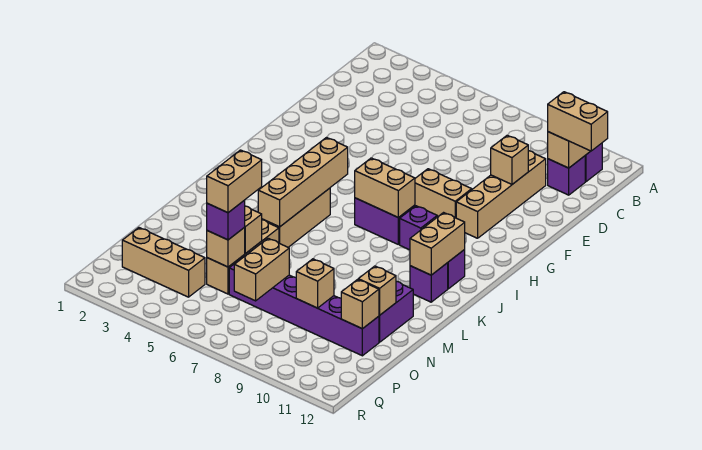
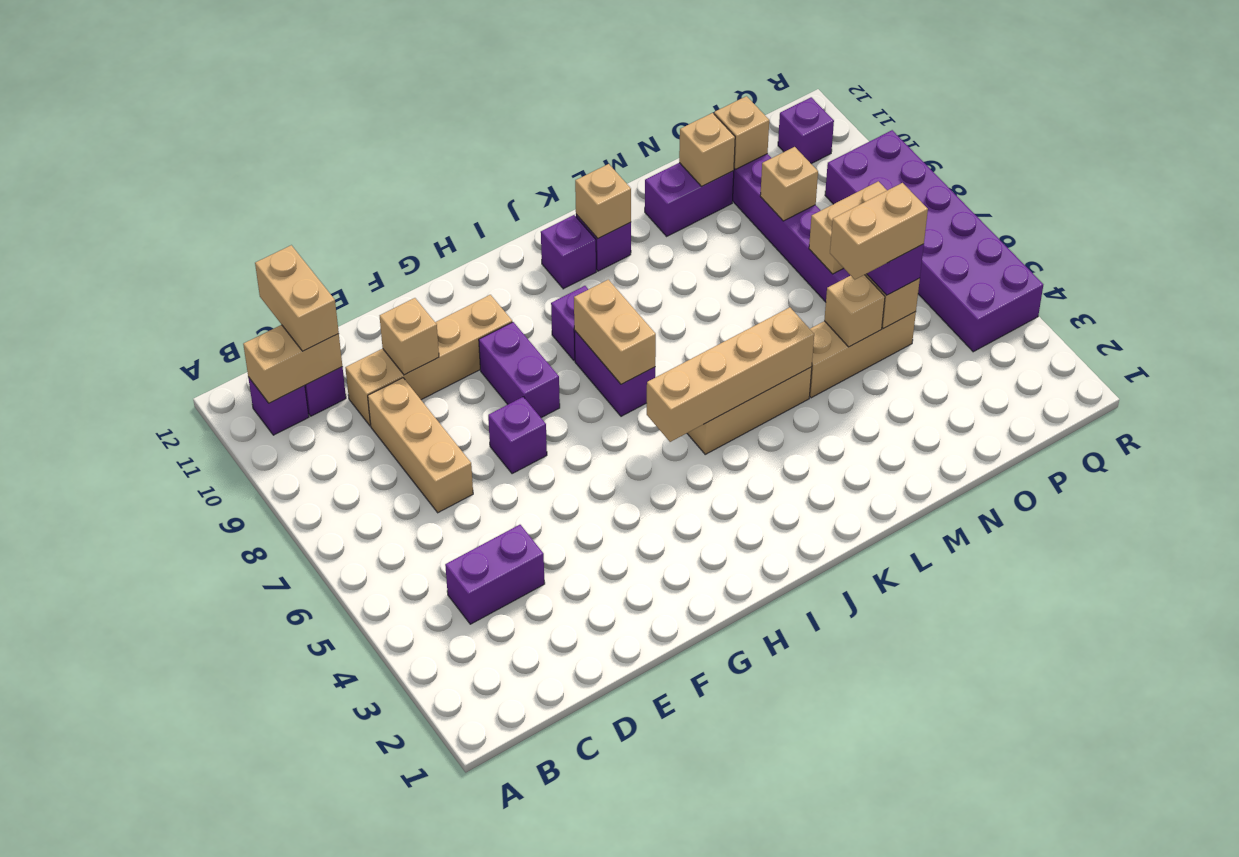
none -> purple 1x2 brick [445,525,545,624]
none -> purple 1x1 brick [488,397,547,474]
tan 1x2 brick [415,169,472,218] -> purple 1x2 brick [479,322,560,418]
tan 1x2 brick [410,213,465,275] -> tan 1x1 brick [575,164,631,238]
tan 1x3 brick [122,228,205,297] -> tan 1x3 brick moved to [368,378,473,513]
none -> purple 2x6 brick [825,130,1043,352]
none -> purple 1x1 brick [778,97,834,164]

